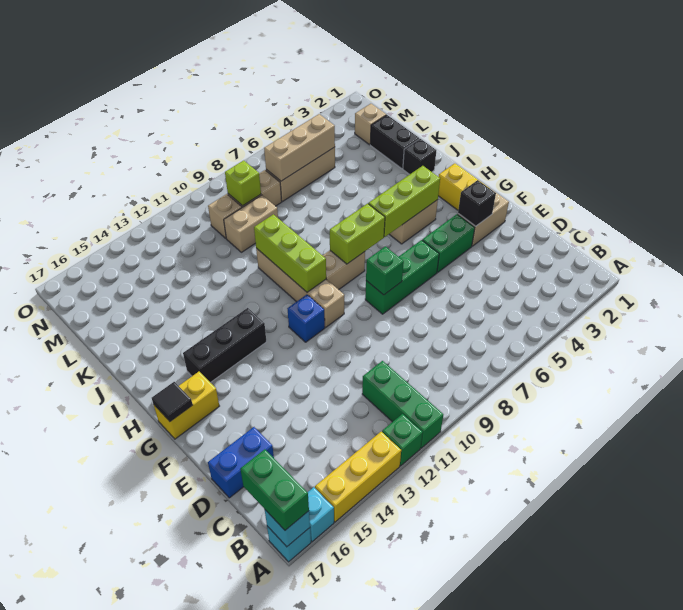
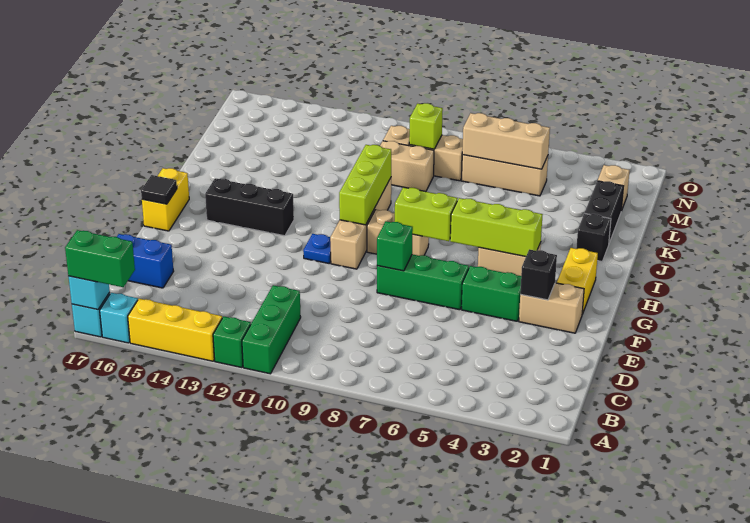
green 1x2 brick [240,449,309,530] -> green 1x2 brick turned to [65,230,135,287]
blue 1x1 brick [287,295,325,342] -> blue 1x1 plate [303,234,331,264]
yellow 1x2 brick [154,372,219,439] -> yellow 1x2 brick turned to [142,168,189,231]

